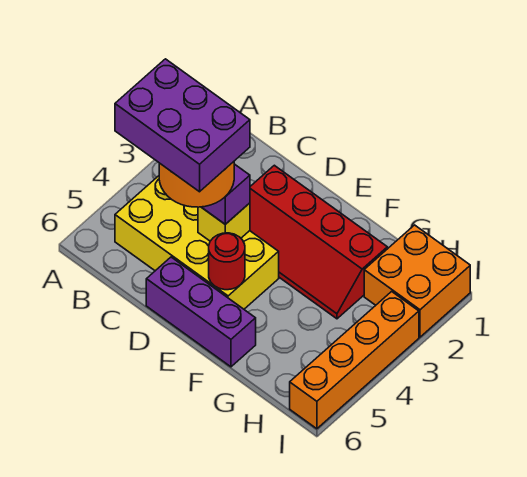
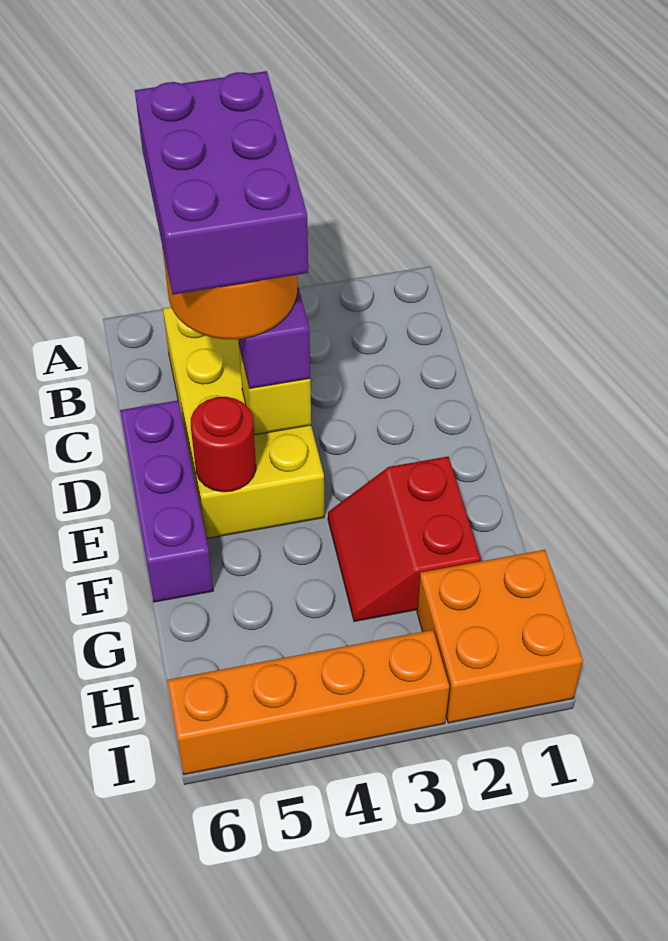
red 2x4 slope [250,165,387,319] -> red 2x2 slope [328,457,481,622]

